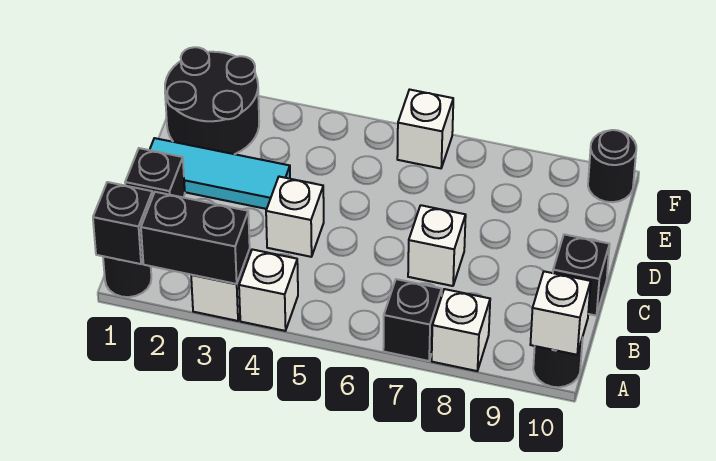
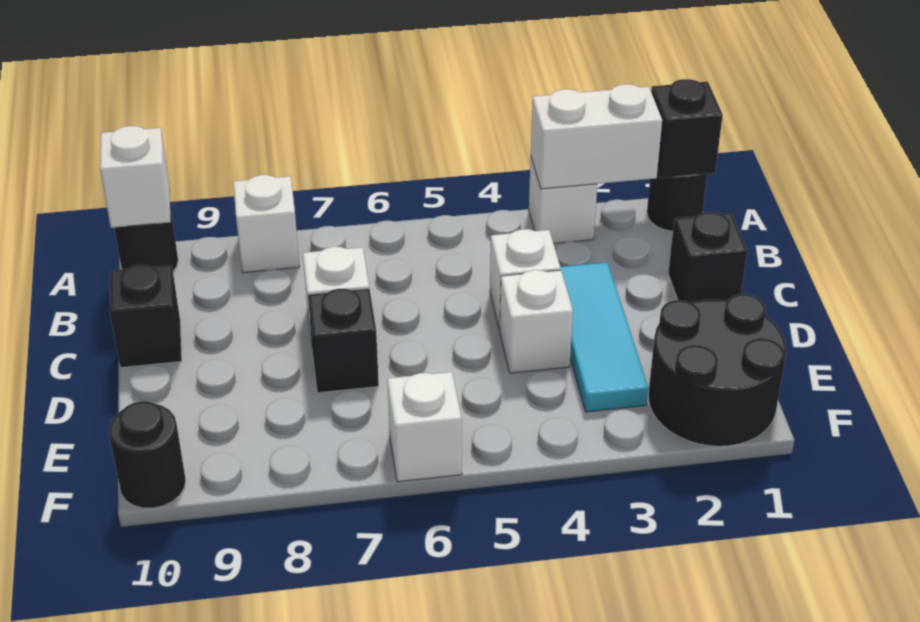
black 1x2 brick [141,192,250,284] -> white 1x2 brick [531,84,662,189]
white 1x1 brick [239,249,298,331] -> white 1x1 brick moved to [500,270,573,373]
black 1x1 brick [383,279,442,361] -> black 1x1 brick moved to [308,289,379,393]
cyan 1x3 tile [150,138,290,209] -> cyan 1x3 tile turned to [560,262,648,412]

